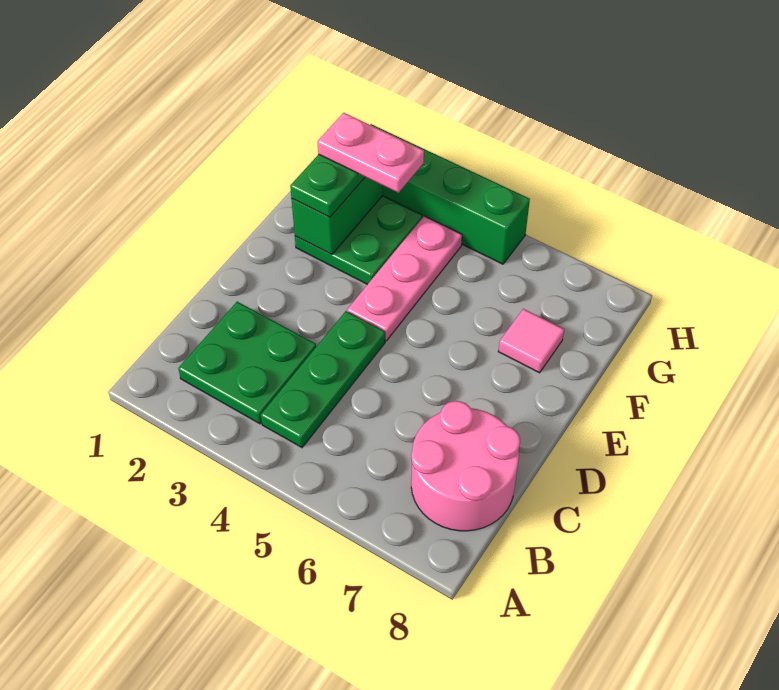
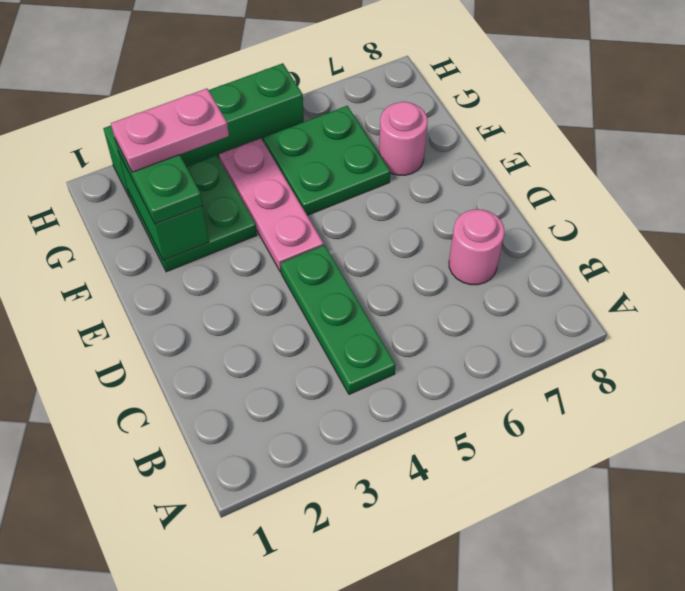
green 2x2 plate [178,302,316,424] -> green 2x2 plate moved to [263,106,390,215]
pink 2x2 round brick [411,401,520,531] -> pink 1x1 round brick [449,209,504,285]
pink 1x1 tile [498,309,564,373] -> pink 1x1 round brick [379,102,428,175]

